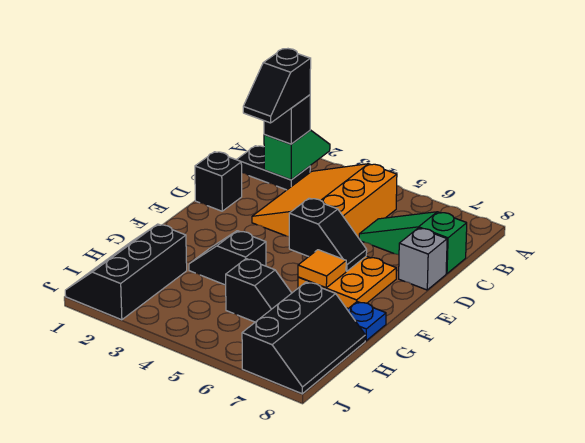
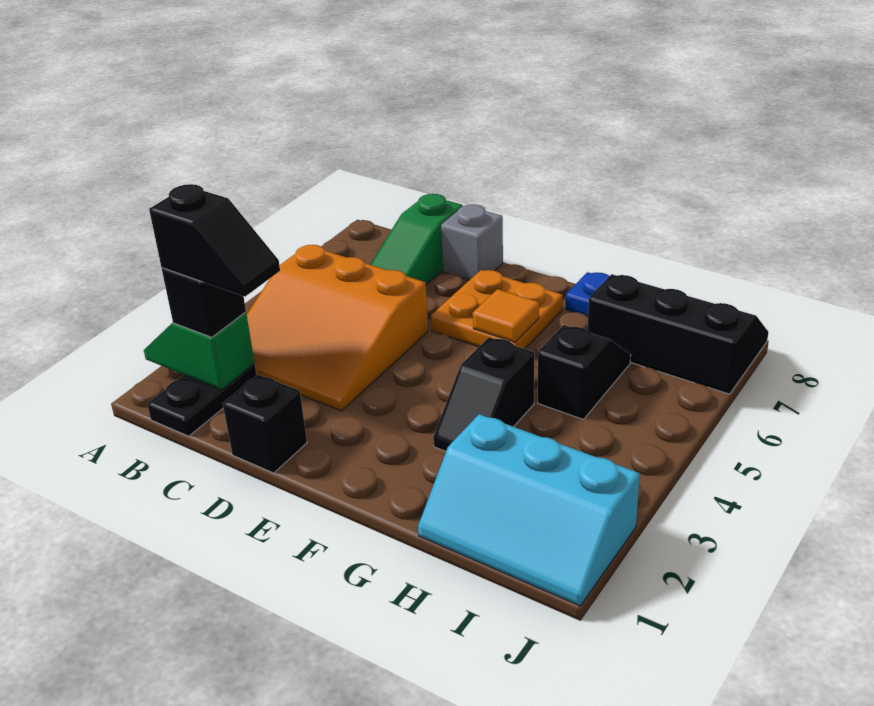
black 1x2 slope [289,198,367,271] -> none
black 2x3 slope [65,224,187,320] -> cyan 2x3 slope [418,414,640,606]

